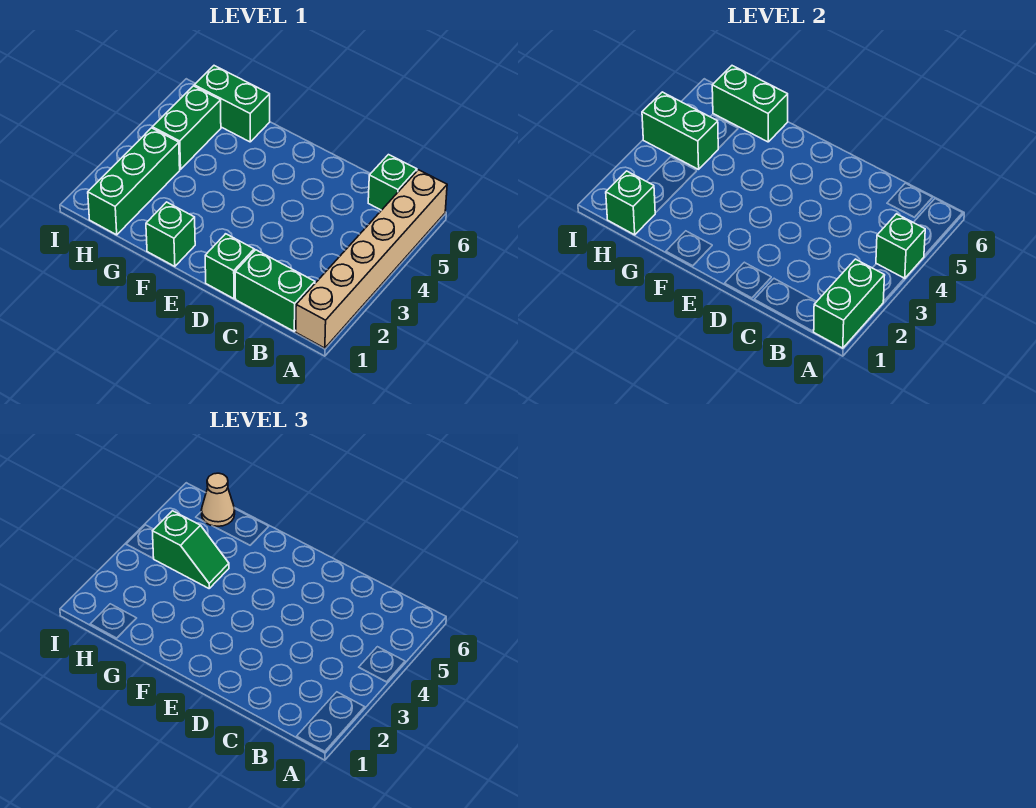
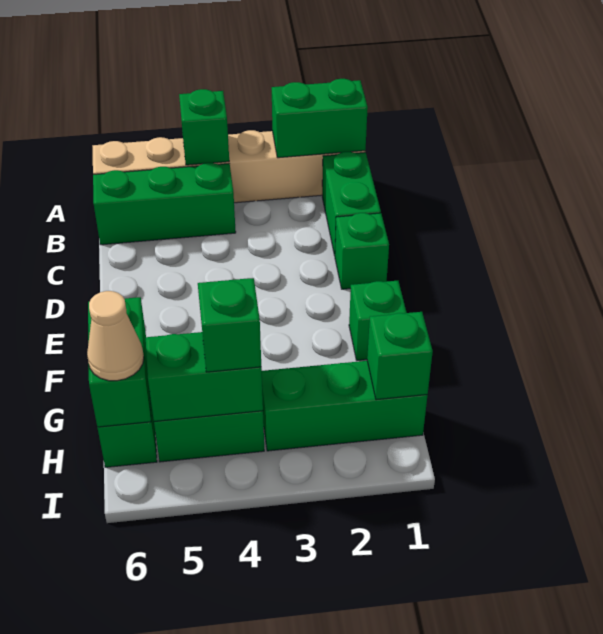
green 1x1 brick [368,155,417,210] -> green 1x3 brick [93,163,236,245]
green 1x2 brick [642,92,718,169] -> green 1x2 brick turned to [146,332,263,421]

